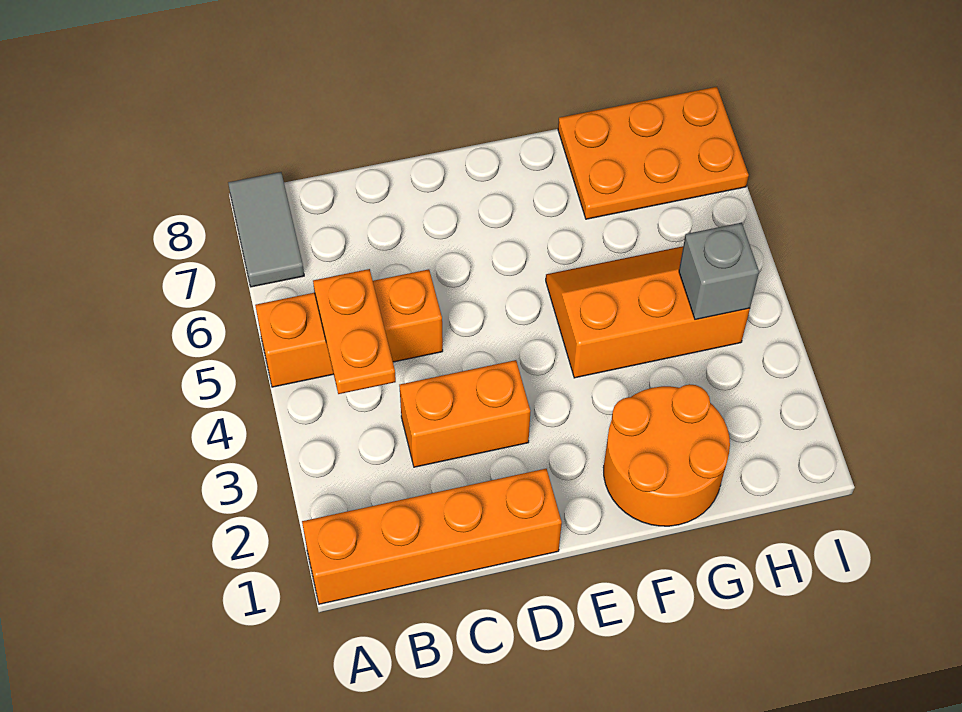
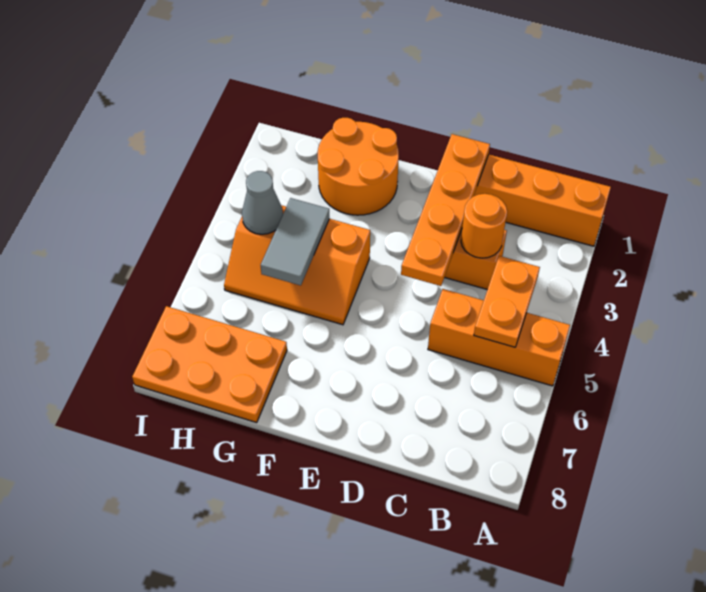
grey 1x2 tile [228,172,304,287] -> grey 1x2 tile moved to [261,198,329,285]
none -> orange 1x1 round brick [461,194,507,258]
none -> orange 1x4 plate [401,134,490,286]
grey 1x1 brick [679,223,759,320] -> grey 1x1 cone [242,171,283,234]

